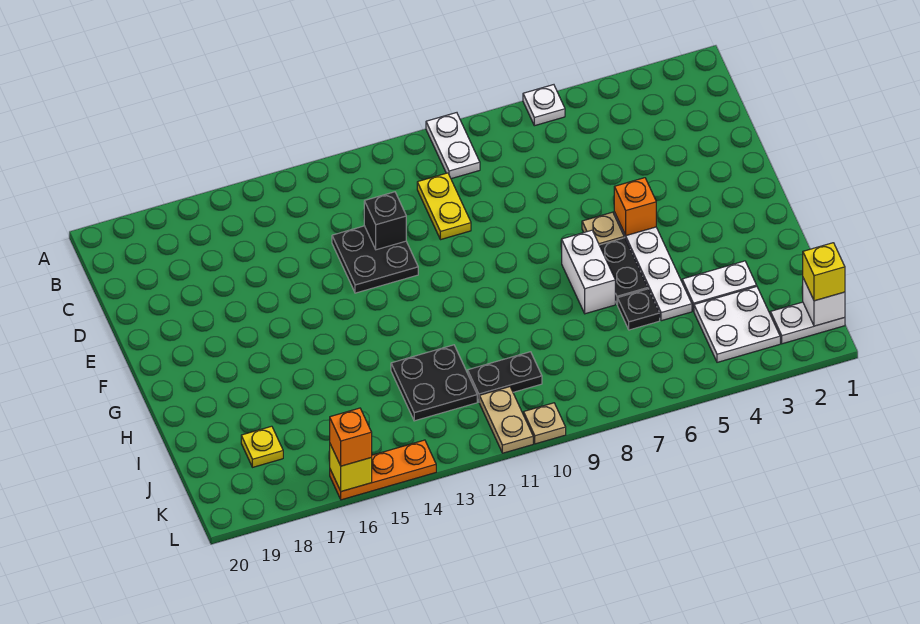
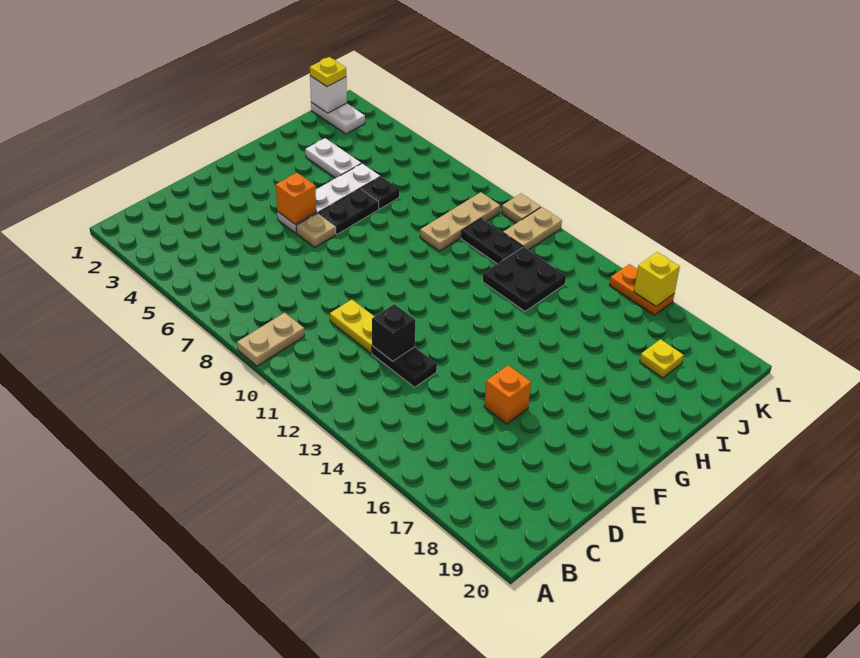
white 1x1 plate [523,85,565,126] -> none
white 1x2 plate [426,113,480,179] -> tan 1x2 plate [237,313,304,366]
yellow 1x2 plate [417,173,471,240] -> yellow 1x2 plate turned to [330,300,374,353]
black 2x2 plate [332,226,418,293] -> black 1x2 plate [372,346,437,387]
white 1x2 brick [562,230,615,314] -> none
none -> tan 1x3 plate [420,192,500,251]
white 2x2 plate [694,287,780,362] -> none
yellow 1x1 brick [803,243,845,301] -> yellow 1x1 plate [310,57,346,87]
orange 1x3 plate [330,440,436,500] -> orange 1x2 plate [610,264,675,315]
orange 1x1 brick [330,408,372,466] -> orange 1x1 brick moved to [484,365,531,424]

